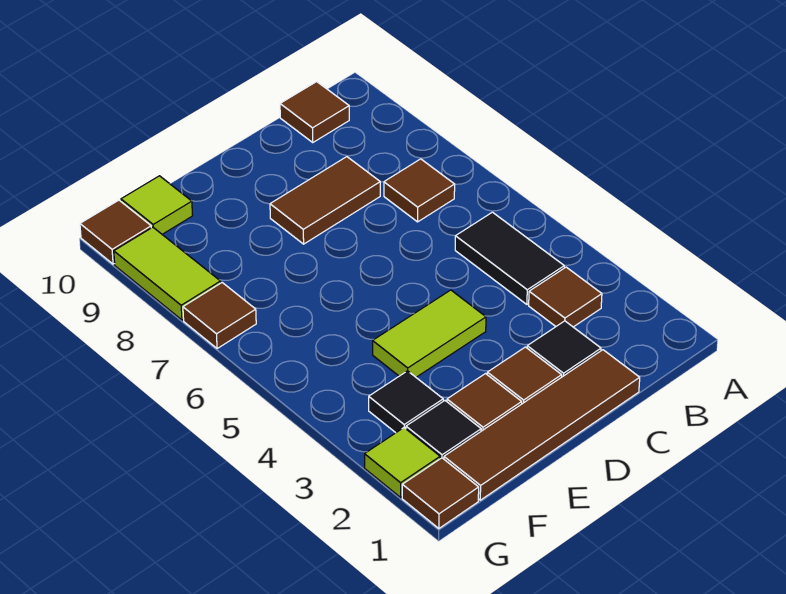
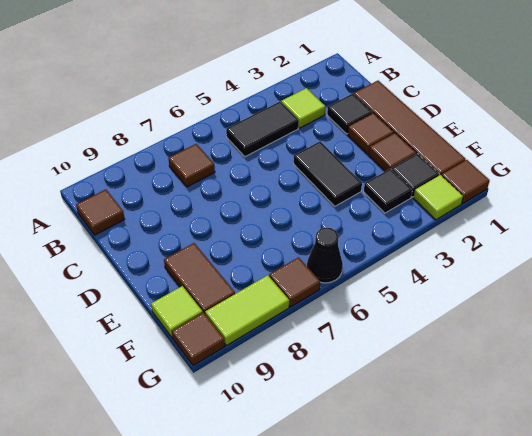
brown 1x1 tile [529,267,602,327] -> lime 1x1 tile [281,88,326,128]
brown 1x2 tile [270,157,380,244] -> brown 1x2 tile moved to [164,243,235,314]
lime 1x2 tile [373,290,486,377] -> black 1x2 tile [294,141,362,206]
none -> black 1x1 cone [307,227,343,283]

